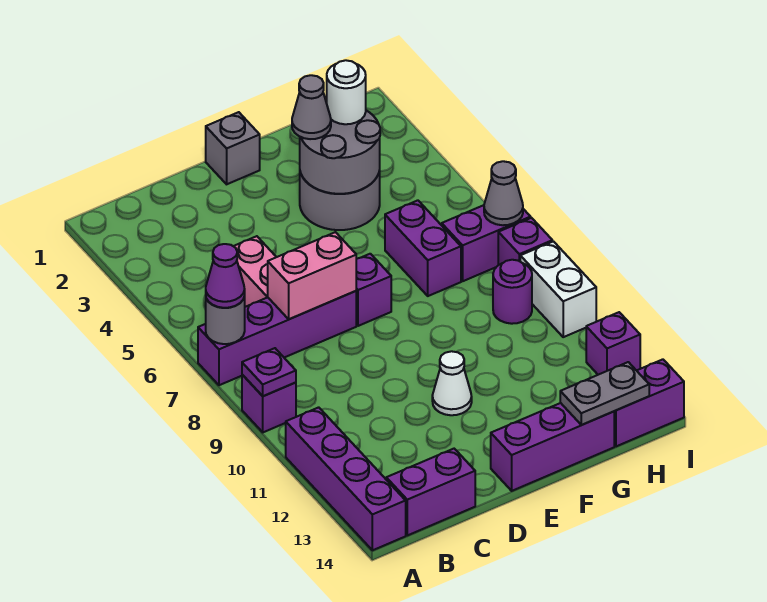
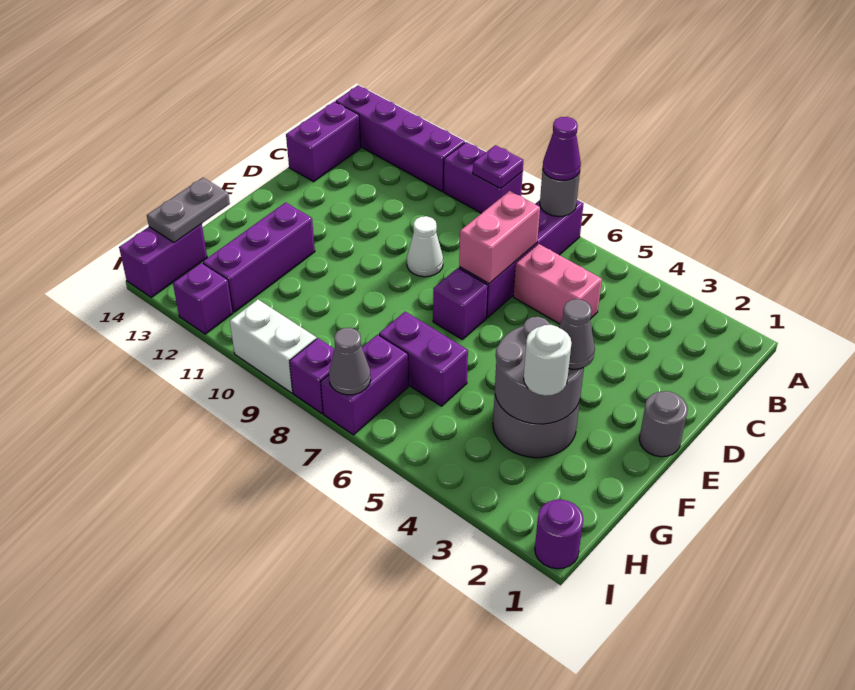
purple 1x1 brick [242,375,296,432] -> purple 1x2 brick [444,142,523,213]
grey 1x1 brick [206,112,260,184] -> grey 1x1 round brick [639,391,688,457]
white 1x1 cone [432,351,472,415] -> white 1x1 cone moved to [407,216,443,277]
purple 1x3 brick [491,403,614,491] -> purple 1x3 brick moved to [203,202,315,312]
purple 1x1 round brick [493,260,532,324] -> purple 1x1 round brick moved to [535,500,583,569]

